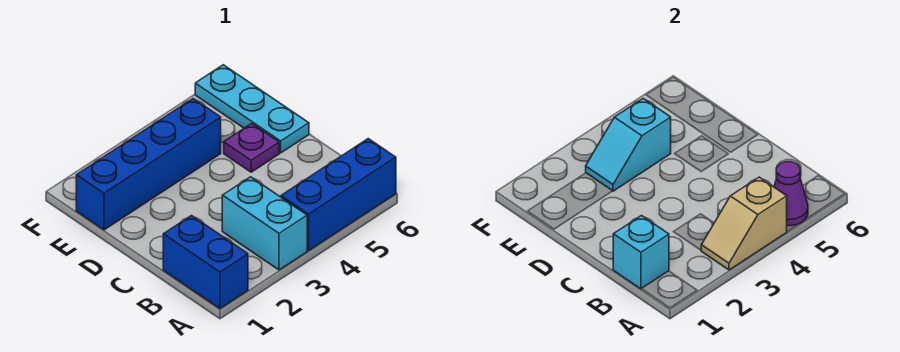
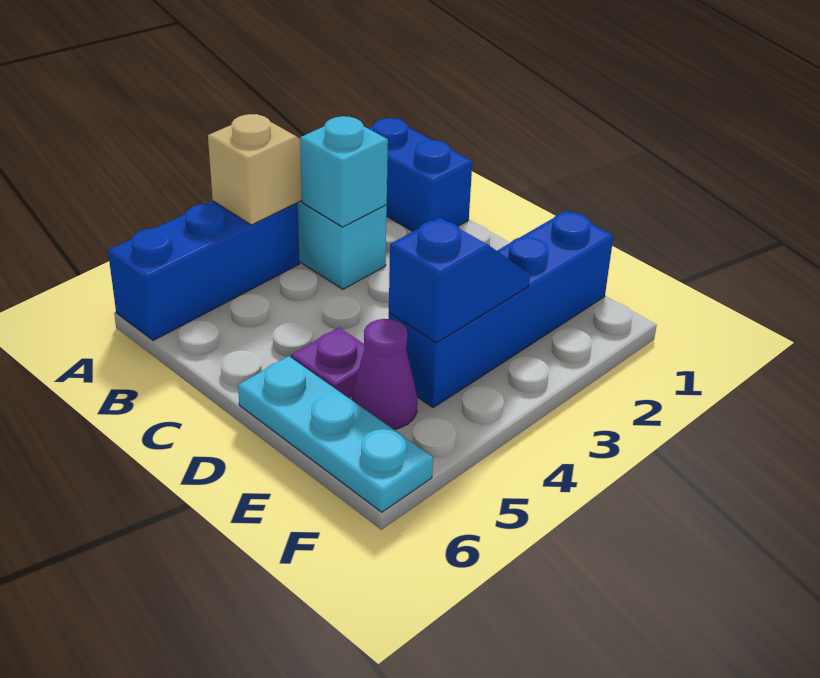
purple 1x1 cone [774,162,808,226] -> purple 1x1 cone moved to [352,319,417,429]
cyan 1x1 brick [613,216,669,289] -> cyan 1x1 brick moved to [300,116,388,227]
cyan 1x2 slope [586,99,671,191] -> blue 1x2 slope [389,217,530,343]

